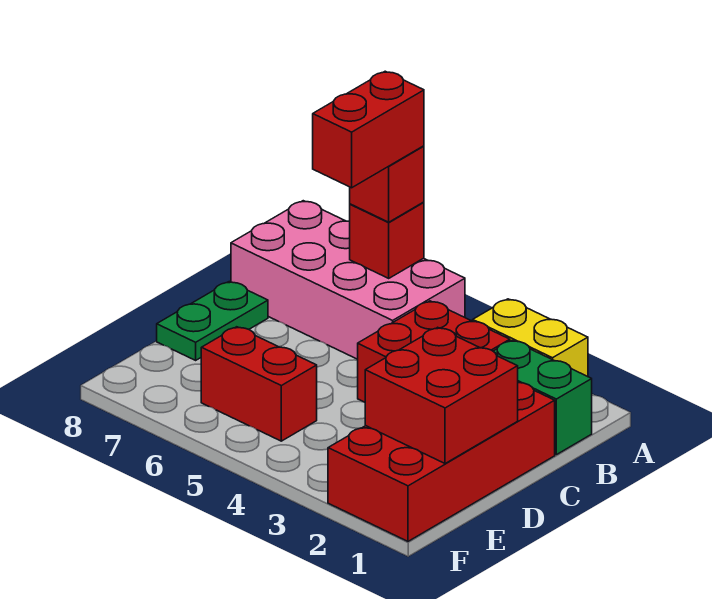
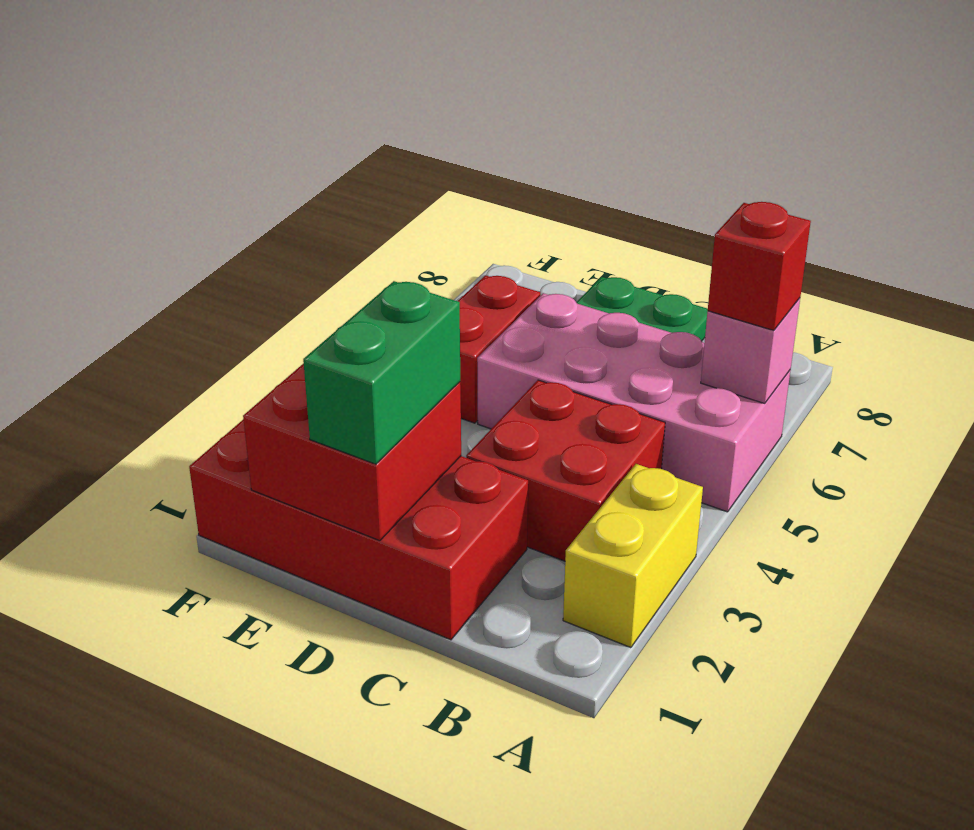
pink 2x4 brick [231,201,465,359] -> pink 2x4 brick turned to [477,293,791,512]
red 1x1 brick [350,202,424,278] -> pink 1x1 brick [701,298,800,403]
red 1x2 brick [313,71,424,188] -> none
green 1x2 brick [493,340,592,455] -> green 1x2 brick moved to [303,281,460,464]

